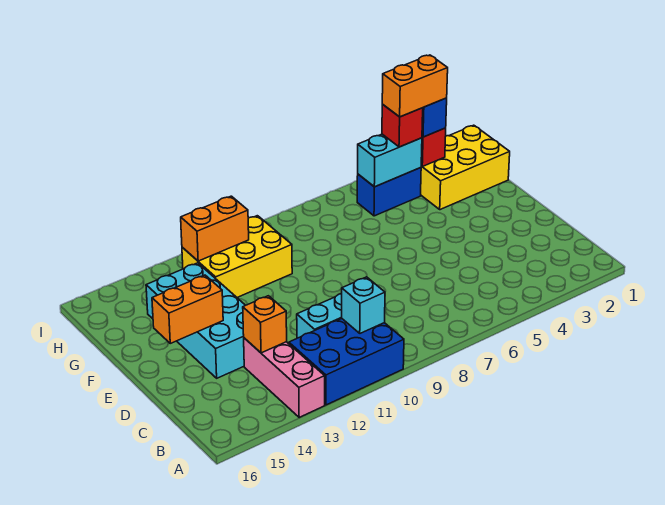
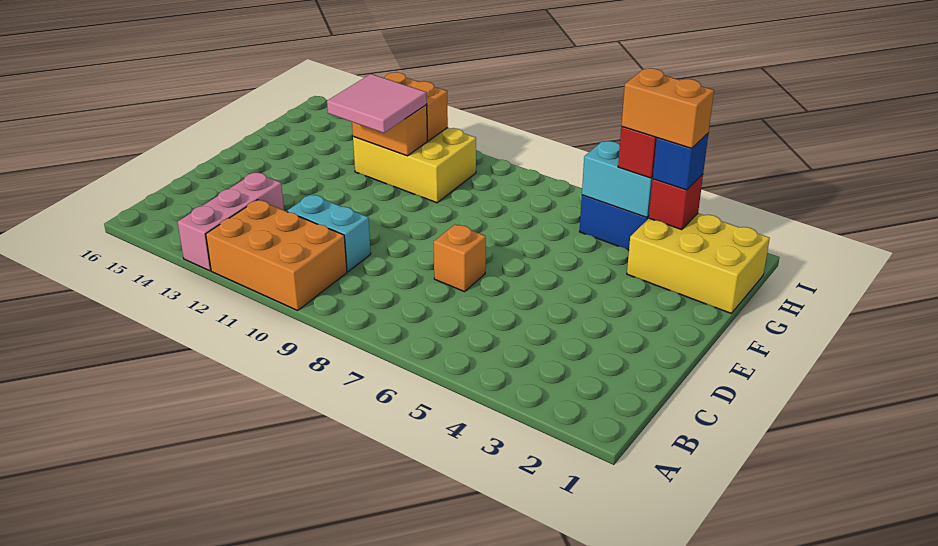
blue 2x3 brick [289,319,404,405] -> orange 2x3 brick [206,200,347,310]
cyan 1x1 brick [341,277,385,333] -> none
orange 1x1 brick [243,296,287,353] -> orange 1x1 brick moved to [434,224,486,292]
cyan 2x4 brick [146,263,245,378] -> none
orange 1x2 brick [152,275,223,343] -> orange 1x2 brick moved to [352,105,427,156]
none -> pink 2x2 tile [327,74,427,133]

